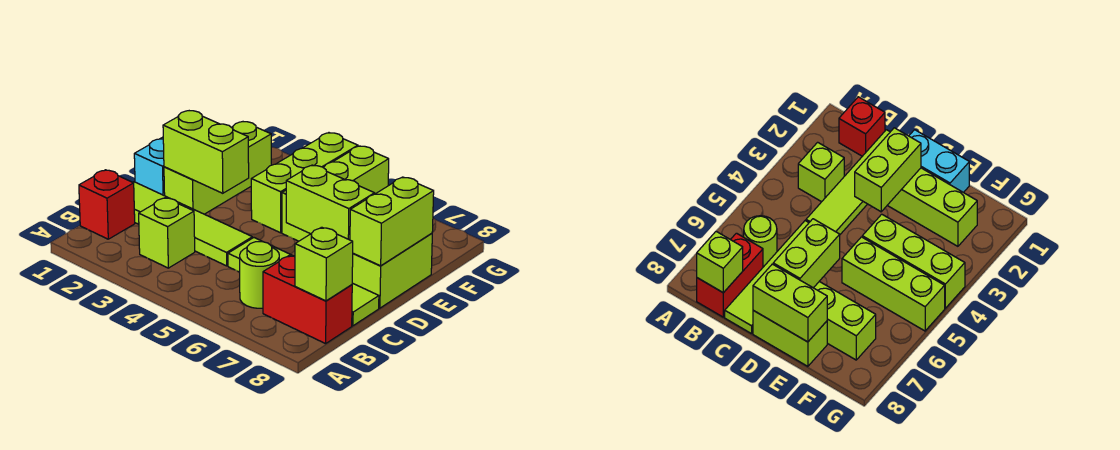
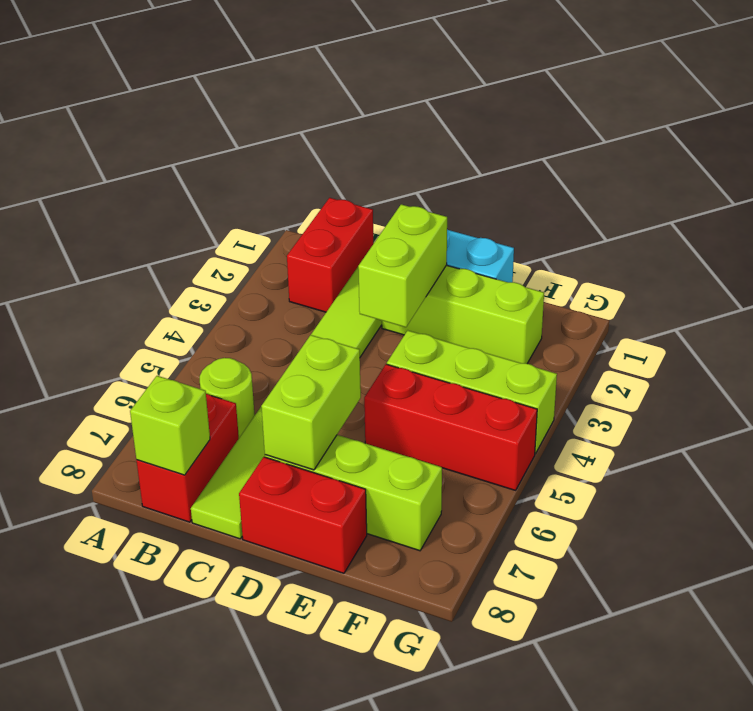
red 1x1 brick [79,170,135,239] -> red 1x2 brick [287,198,374,312]
lime 1x1 brick [139,198,195,268] -> none
lime 1x2 brick [352,233,432,308] -> red 1x2 brick [239,457,367,573]
lime 1x2 brick [350,177,434,266] -> none
lime 1x3 brick [282,146,389,241] -> red 1x3 brick [364,364,537,490]

